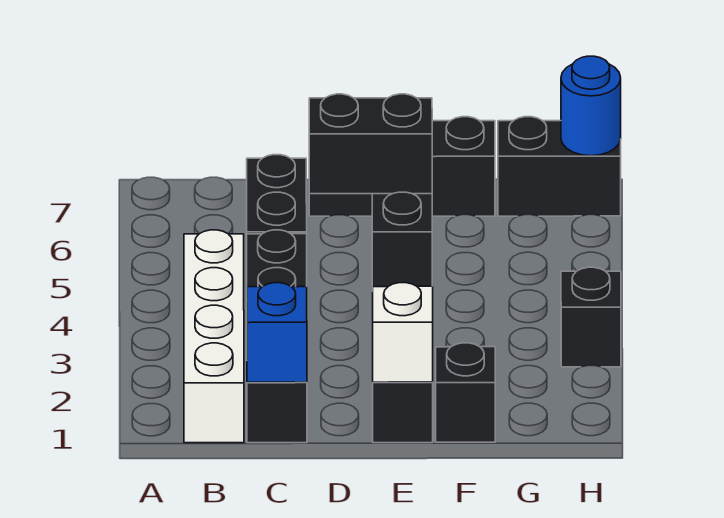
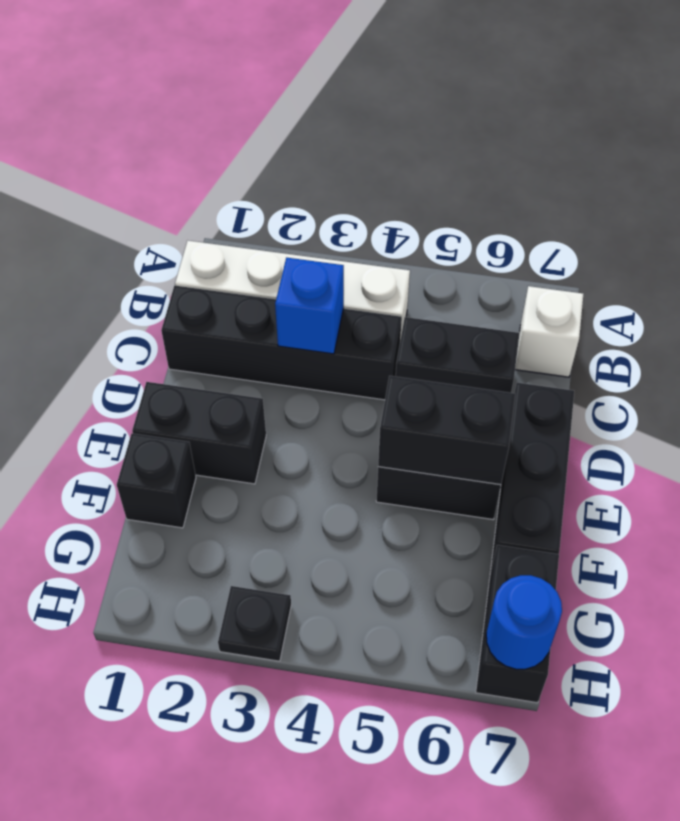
blue 1x1 brick [247,283,307,382] -> blue 1x1 brick moved to [275,258,344,354]
black 1x2 brick [309,94,432,194] -> black 1x2 brick turned to [378,376,515,485]
white 1x1 brick [373,283,433,382] -> white 1x1 brick moved to [515,286,583,377]
black 1x1 brick [561,267,621,367] -> black 1x1 plate [218,586,291,661]

